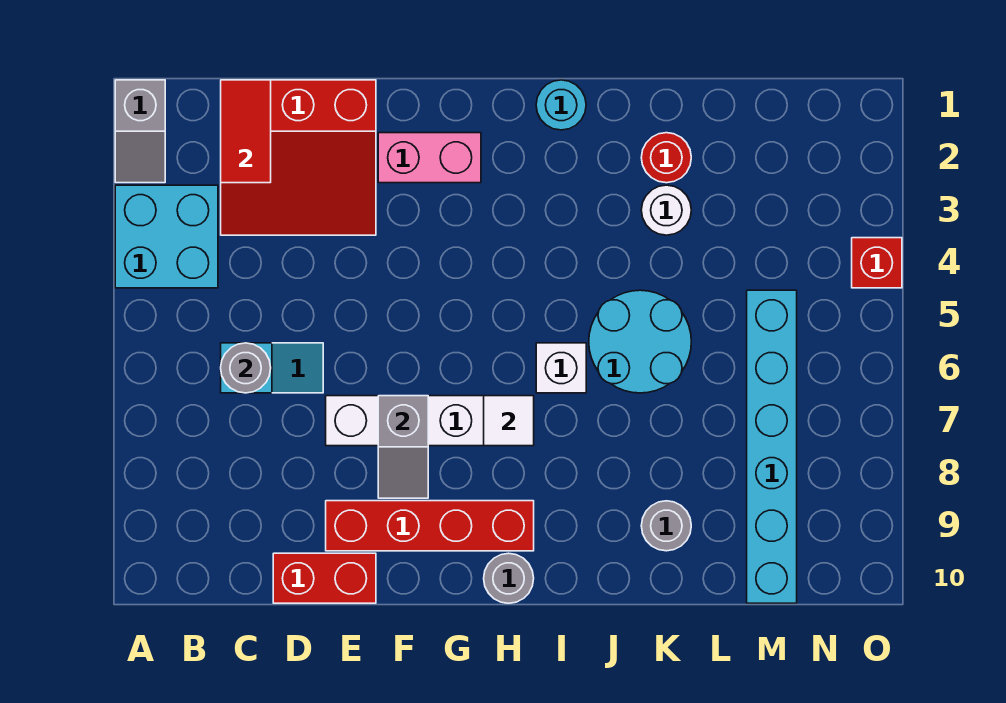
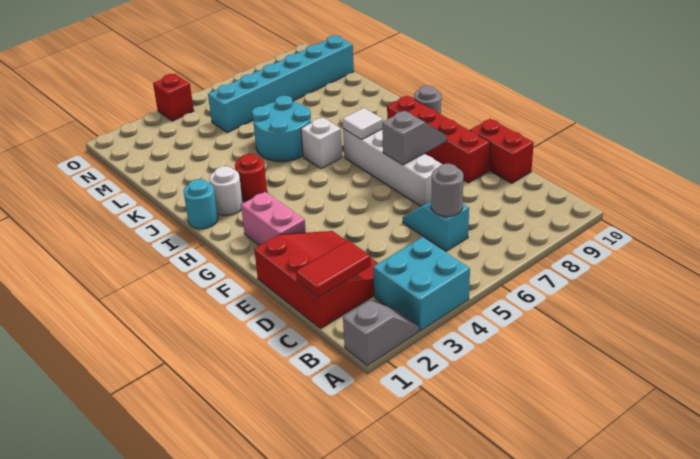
red 1x1 round brick [641,133,691,183] -> red 1x1 round brick moved to [235,154,267,202]
white 1x1 round brick [641,185,691,235] -> white 1x1 round brick moved to [209,166,243,216]
grey 1x1 round brick [641,501,691,551] -> none

